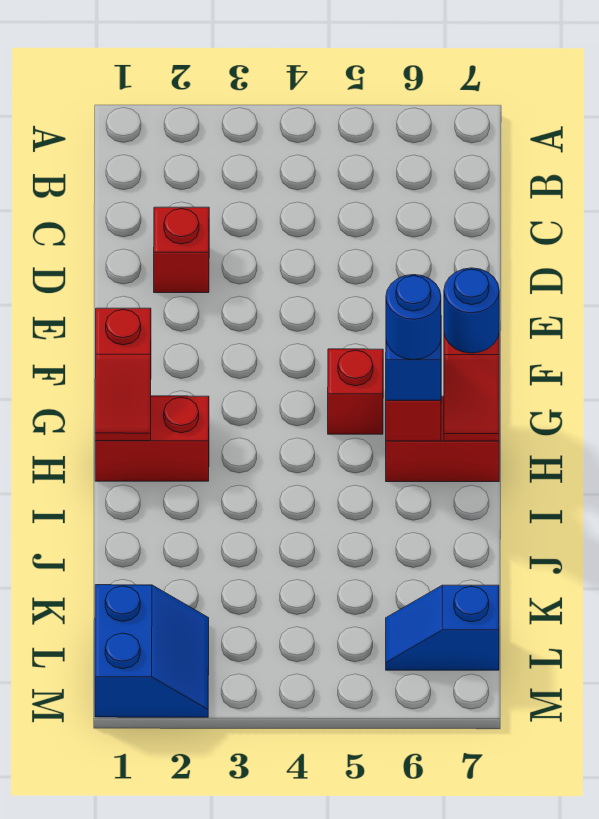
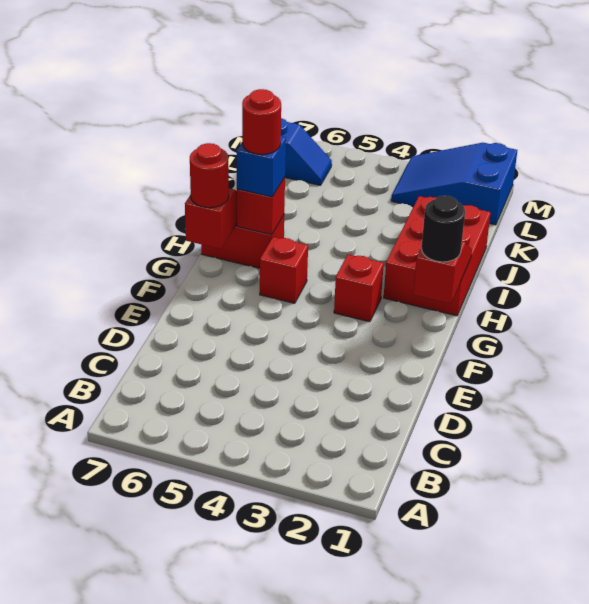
red 1x1 brick [154,207,209,293] -> red 1x1 brick moved to [334,254,384,322]
none -> black 1x1 round brick [421,196,465,262]
blue 1x1 round brick [444,268,499,353] -> red 1x1 round brick [190,143,229,208]
red 1x2 brick [95,396,209,481] -> red 2x3 brick [384,196,491,316]
blue 1x1 round brick [386,275,441,360] -> red 1x1 round brick [242,89,281,155]
blue 2x2 slope [95,585,209,717] -> blue 2x3 slope [391,143,517,225]

